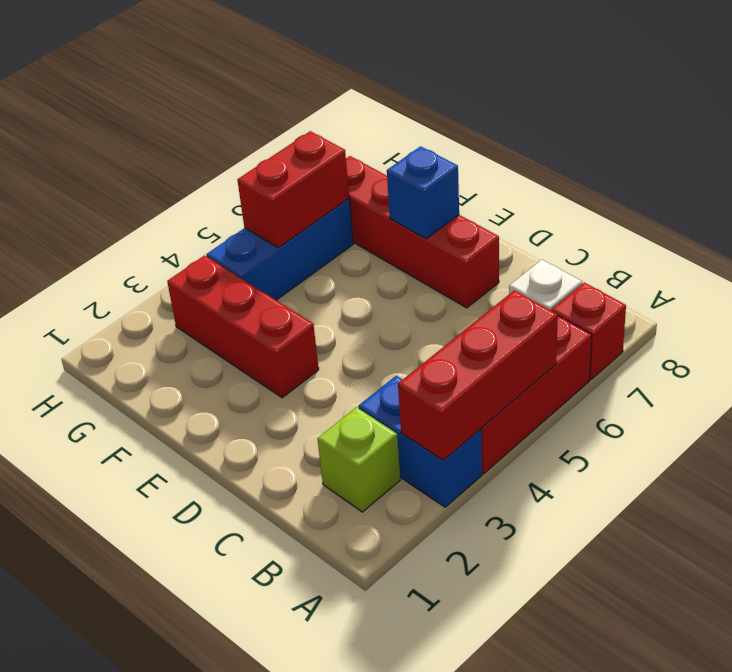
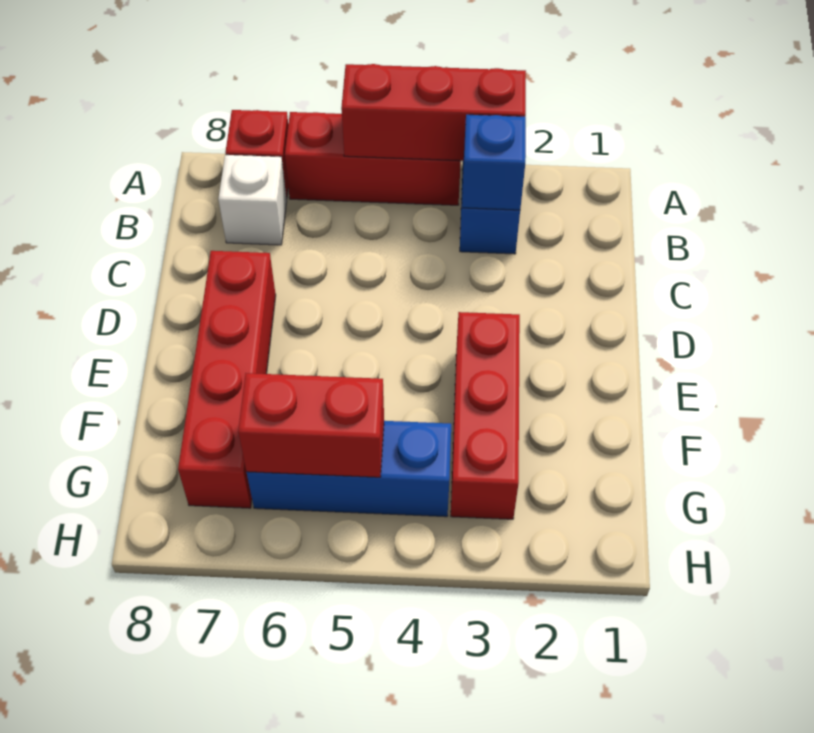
lime 1x1 brick [318,407,400,512] -> none
blue 1x1 brick [387,146,459,239] -> blue 1x1 brick moved to [462,115,526,210]

